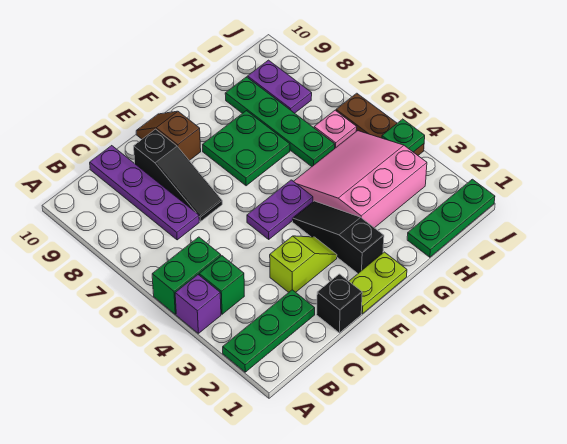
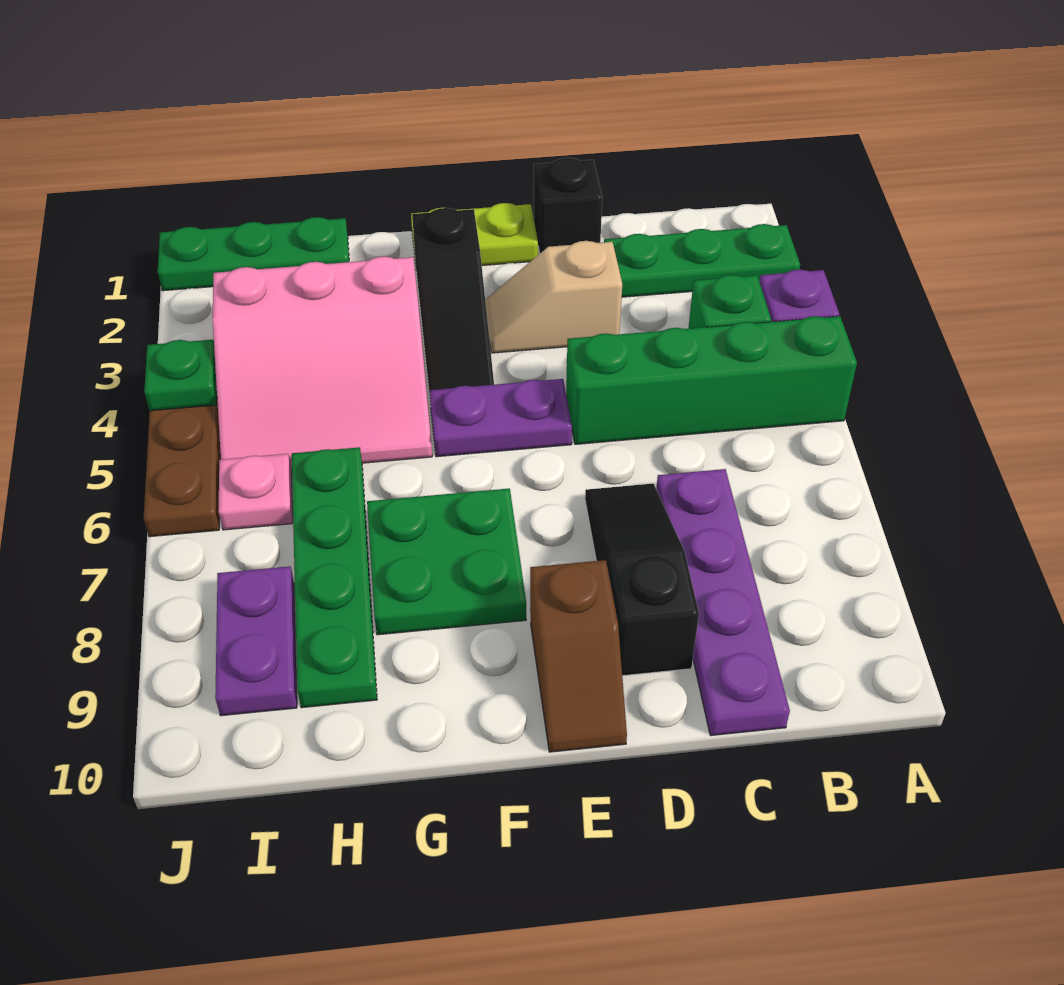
green 1x2 brick [152,237,221,314] -> green 1x4 brick [566,316,857,444]
lime 1x2 slope [270,236,337,292] -> tan 1x2 slope [485,241,622,353]

